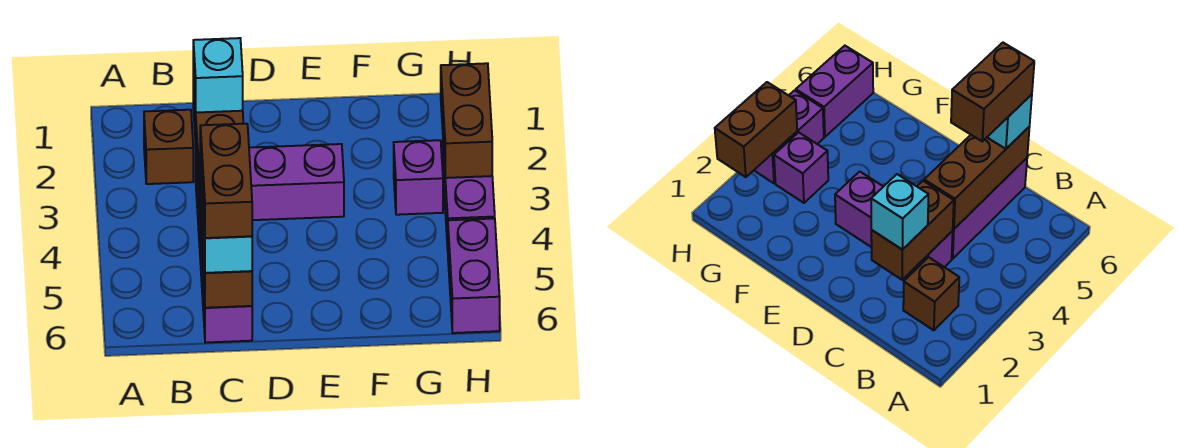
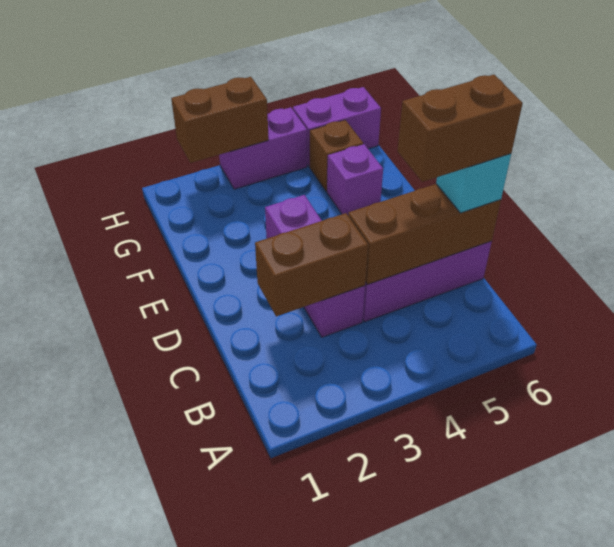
brown 1x1 brick [144,110,193,184] -> brown 1x1 brick moved to [310,120,363,191]
cyan 1x1 brick [193,38,243,113] -> none
purple 1x1 brick [394,140,443,215] -> purple 1x1 brick moved to [327,144,383,215]

